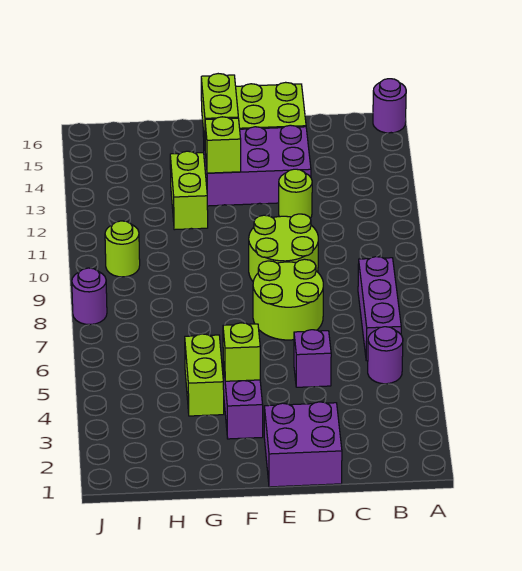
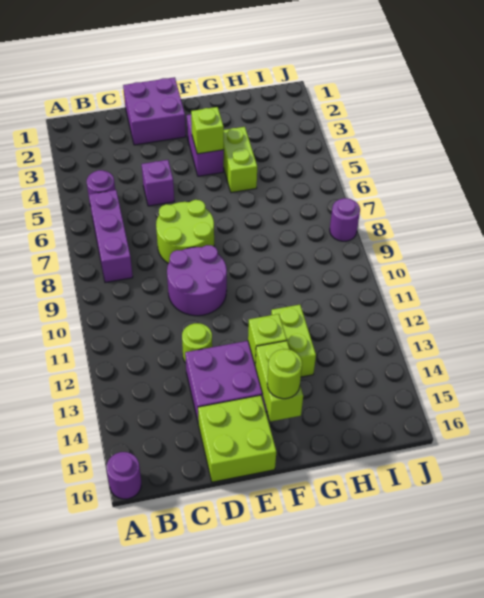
lime 2x2 round brick [249,214,318,281] -> purple 2x2 round brick [167,245,227,316]
lime 1x1 round brick [105,221,140,277] -> lime 1x1 round brick moved to [267,349,302,399]

